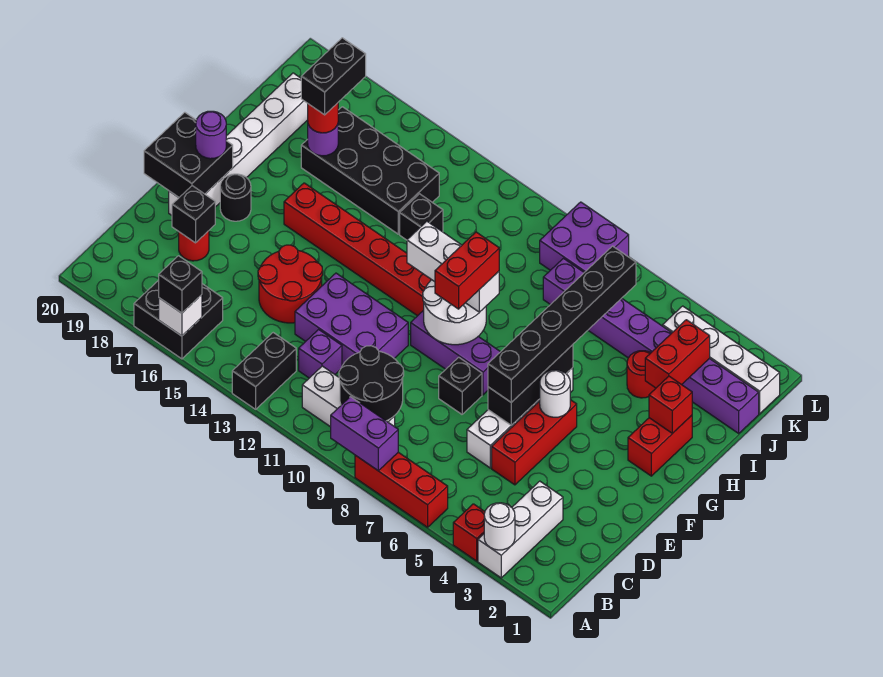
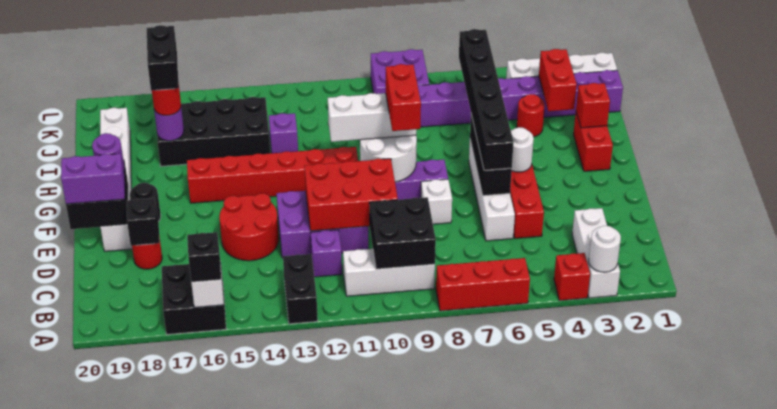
purple 1x2 brick [331,397,398,471] -> purple 1x2 brick moved to [61,154,125,204]
black 2x2 round brick [339,346,404,421] -> black 2x2 brick [369,197,436,269]
none -> red 2x3 brick [304,159,398,231]
black 1x1 brick [439,357,482,414] -> white 1x1 brick [421,179,452,224]
black 1x1 brick [400,194,443,240] -> purple 1x1 brick [269,113,298,153]

